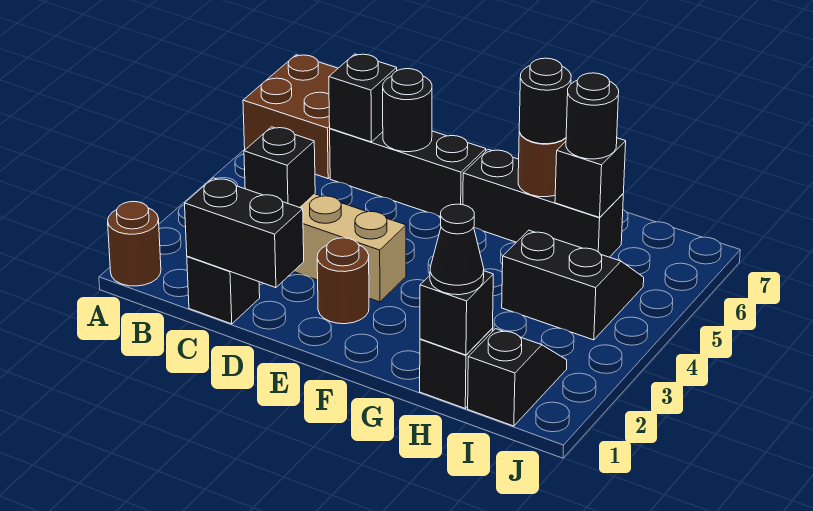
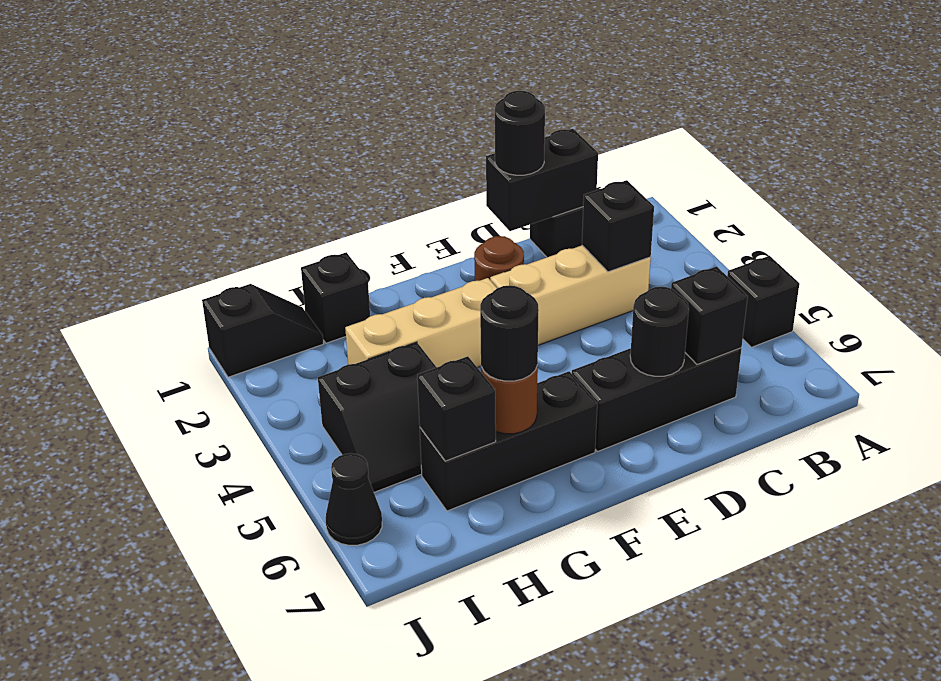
brown 1x1 round brick [108,202,161,286] -> none
brown 2x2 brick [243,55,338,179] -> none
none -> tan 1x3 brick [345,278,497,367]
black 1x1 brick [420,271,493,355] -> black 1x1 brick moved to [727,256,799,347]
black 1x1 cone [430,204,484,295] -> black 1x1 cone moved to [326,453,382,545]
black 1x1 round brick [566,73,619,159] -> black 1x1 round brick moved to [495,91,545,175]
black 1x2 slope [468,329,567,426] -> black 1x2 slope turned to [202,284,324,377]

